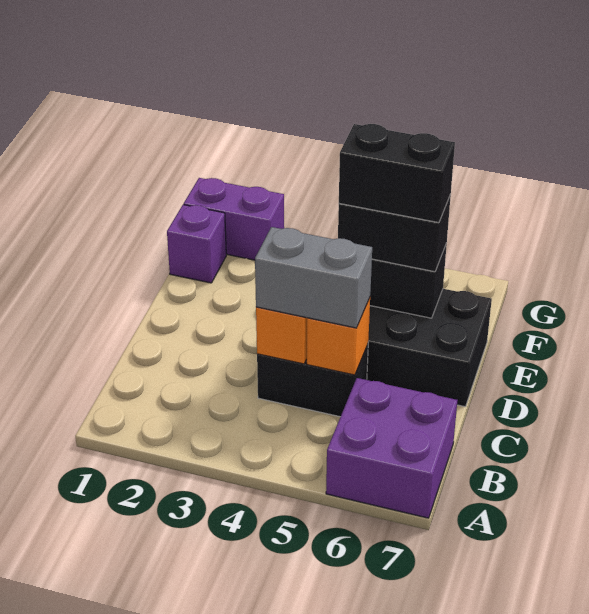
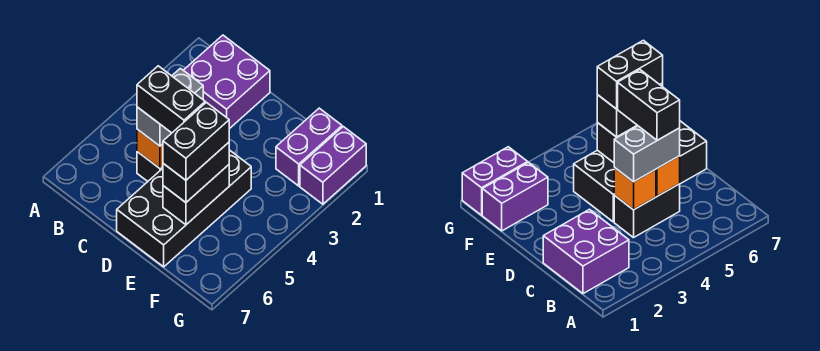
purple 2x2 brick [326,378,457,518] -> purple 2x2 brick moved to [183,35,270,129]
none -> black 1x2 brick [137,66,205,133]
purple 1x1 brick [167,205,226,283] -> purple 1x2 brick [276,108,342,186]

